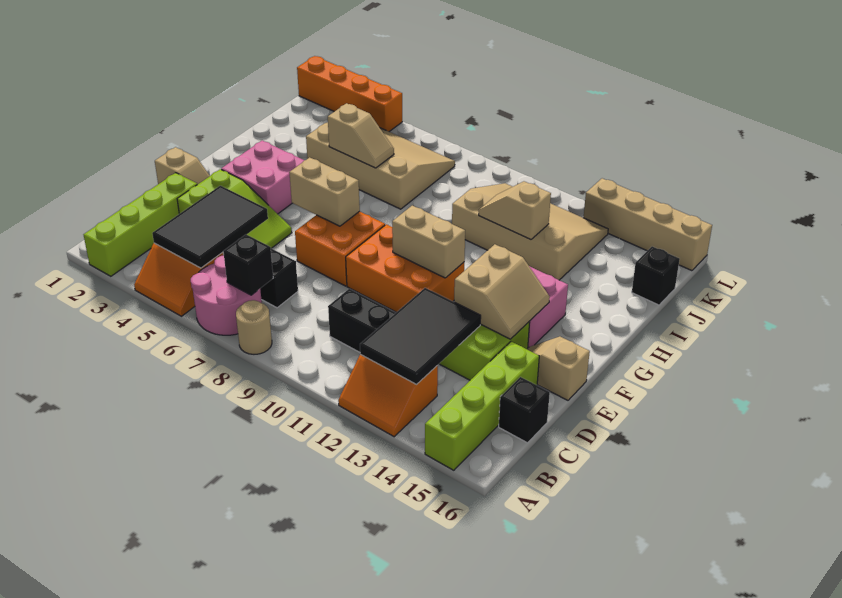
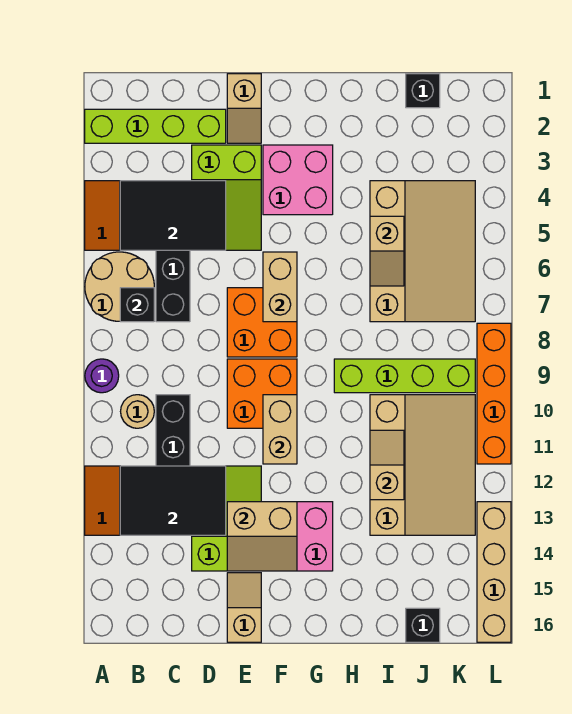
pink 2x2 round brick [191,256,262,335] -> tan 2x2 round brick [85,252,154,321]
tan 1x1 round brick [236,300,272,354] -> tan 1x1 round brick moved to [121,395,154,428]
none -> purple 1x1 round brick [85,359,119,393]
lime 1x4 brick [425,342,539,470] -> lime 1x4 brick moved to [334,359,475,393]
black 1x1 brick [499,377,550,443] -> black 1x1 brick moved to [406,74,440,108]
orange 2x3 brick [346,224,464,312] -> orange 2x2 brick [227,359,297,428]
orange 1x4 brick [297,56,402,132] -> orange 1x4 brick moved to [477,323,511,464]

